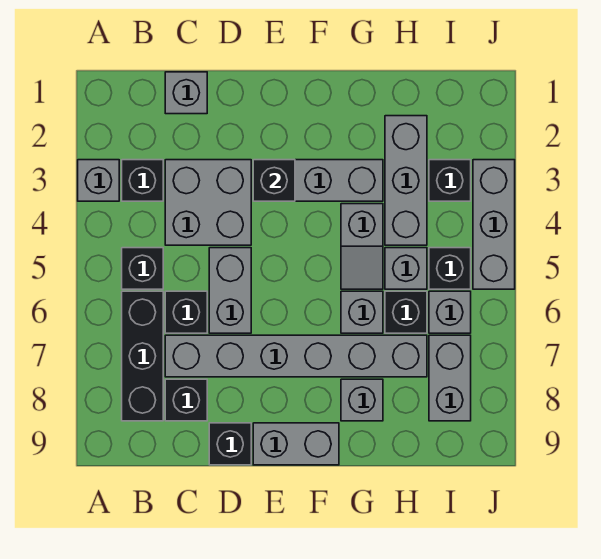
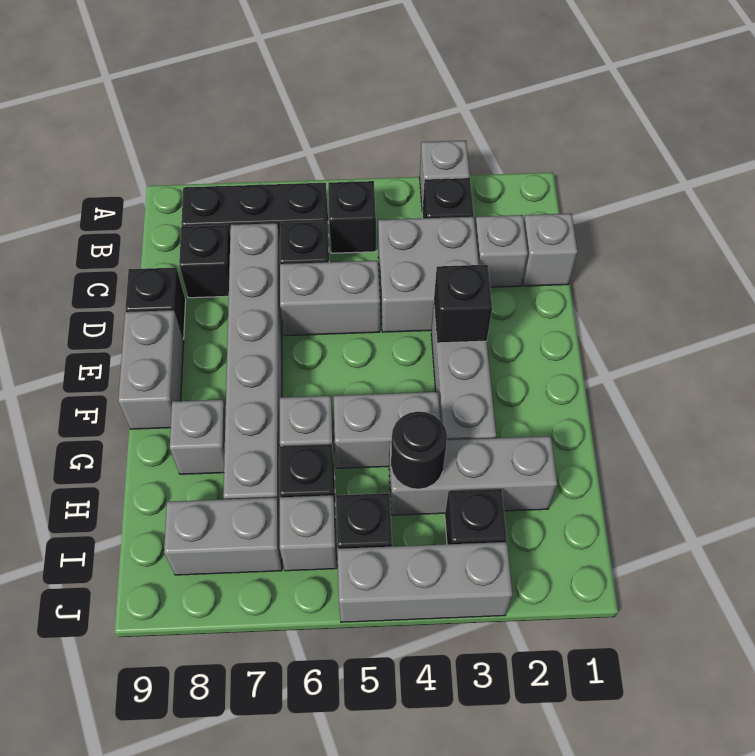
grey 1x2 slope [341,204,383,289] -> grey 1x2 brick [334,392,440,468]
none -> black 1x1 round brick [391,411,447,489]
grey 1x1 brick [385,248,427,289] -> grey 1x1 brick moved to [475,215,528,287]

